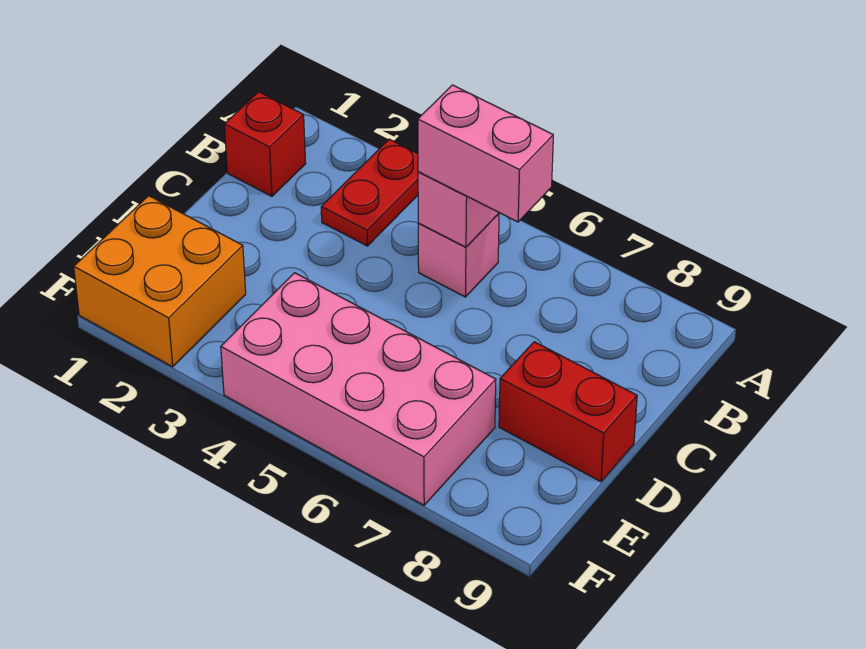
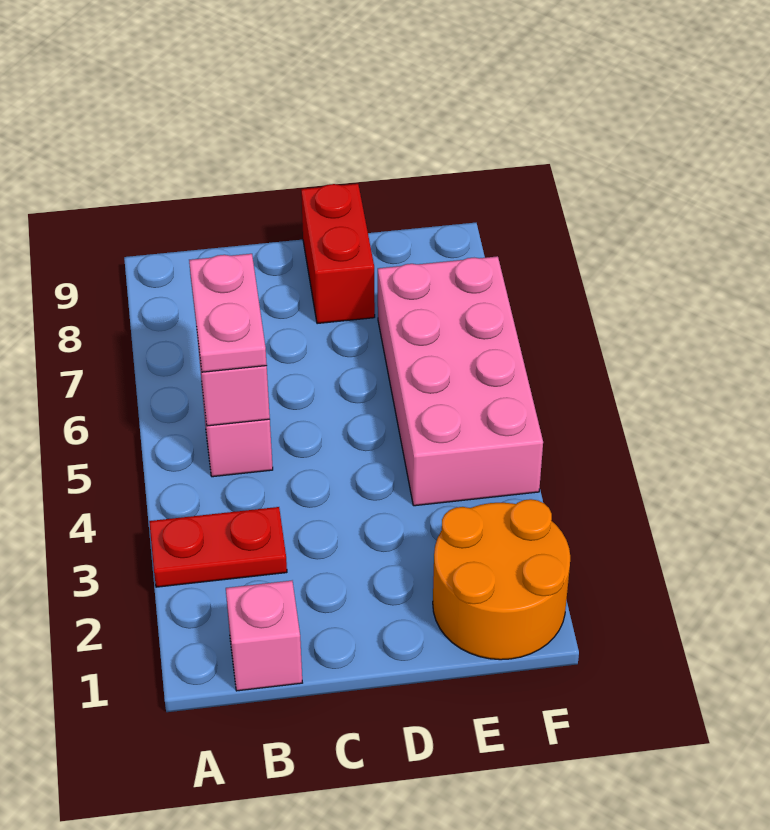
red 1x1 brick [224,92,306,196] -> pink 1x1 brick [226,581,302,691]
pink 1x2 brick [418,85,553,222] -> pink 1x2 plate [189,254,267,372]
orange 2x2 brick [74,196,246,367] -> orange 2x2 round brick [433,499,570,660]

